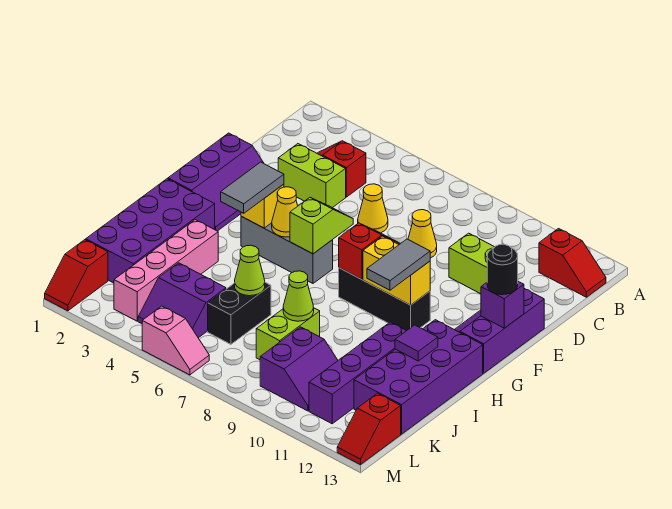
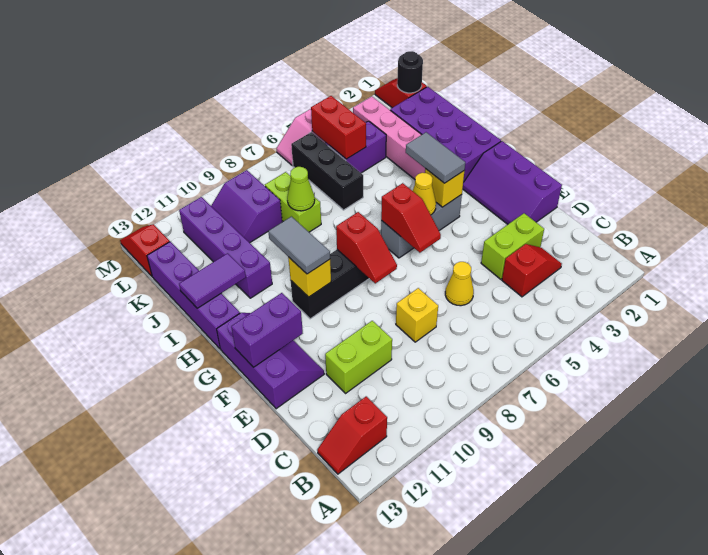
yellow 1x1 cone [408,210,437,258] -> yellow 1x1 brick [396,288,438,342]
lime 1x2 slope [290,198,353,254] -> red 1x2 slope [381,183,441,253]
purple 1x1 brick [481,281,524,328] -> purple 1x2 brick [231,293,303,367]
black 1x1 round brick [487,244,518,295] -> black 1x1 round brick moved to [397,51,423,93]
yellow 1x2 brick [363,236,430,305] -> yellow 1x1 brick [288,257,331,297]
purple 2x4 brick [354,320,483,434] -> purple 1x4 brick [147,242,240,349]
purple 1x1 tile [395,325,438,361] -> purple 1x2 tile [179,253,246,308]
black 1x2 brick [208,282,271,344] -> black 1x3 brick [291,132,363,210]
lime 1x1 cone [235,245,265,296] -> none
none -> red 1x2 brick [311,96,366,159]

